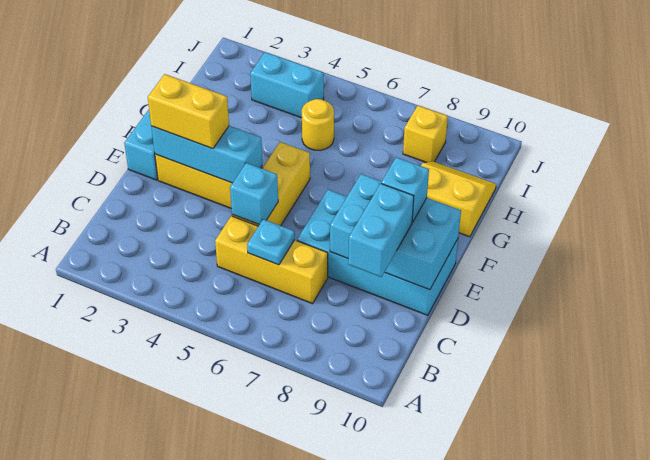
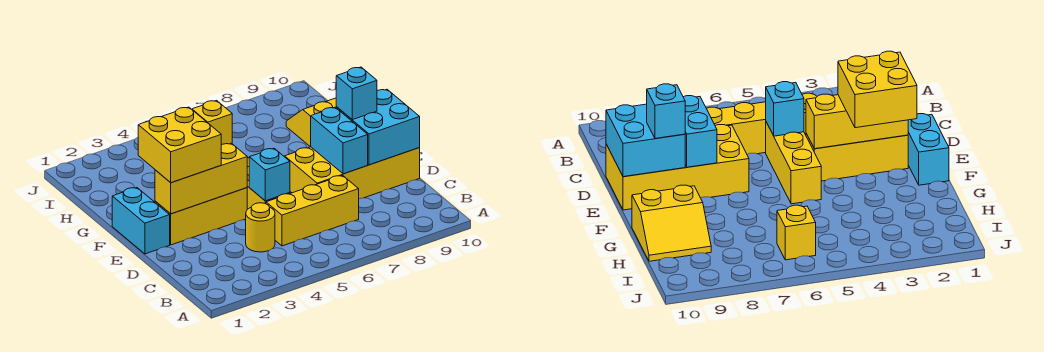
cyan 1x1 plate [247,219,295,265] -> none
cyan 1x2 brick [348,184,414,277] -> none
cyan 2x4 brick [297,190,458,315] -> yellow 2x4 brick [285,147,420,199]
cyan 1x3 brick [151,126,262,183] -> yellow 1x3 brick [155,143,247,214]
yellow 1x2 brick [148,74,229,149] -> yellow 2x2 brick [138,107,221,183]
yellow 1x1 round brick [302,99,334,150] -> yellow 1x1 round brick moved to [246,203,275,252]
cyan 1x2 brick [250,52,324,118] -> none
yellow 1x1 brick [403,105,448,163] -> yellow 1x1 brick moved to [192,101,232,145]

